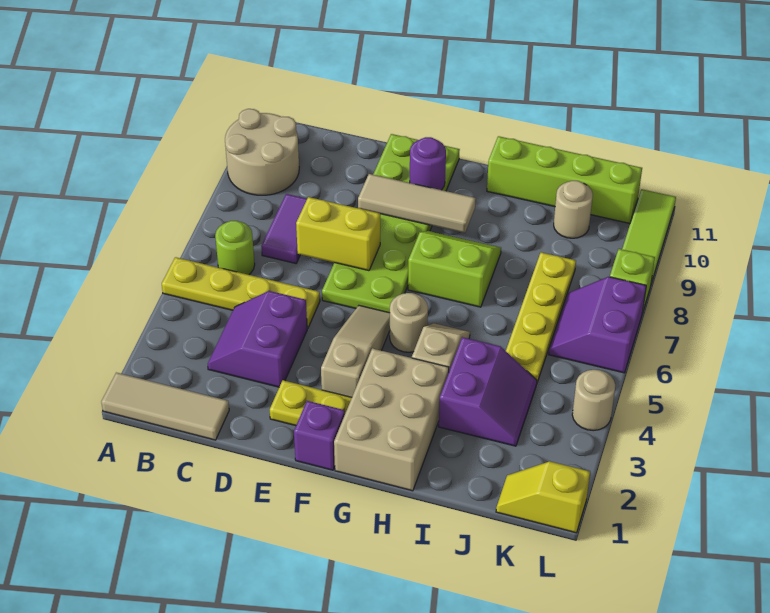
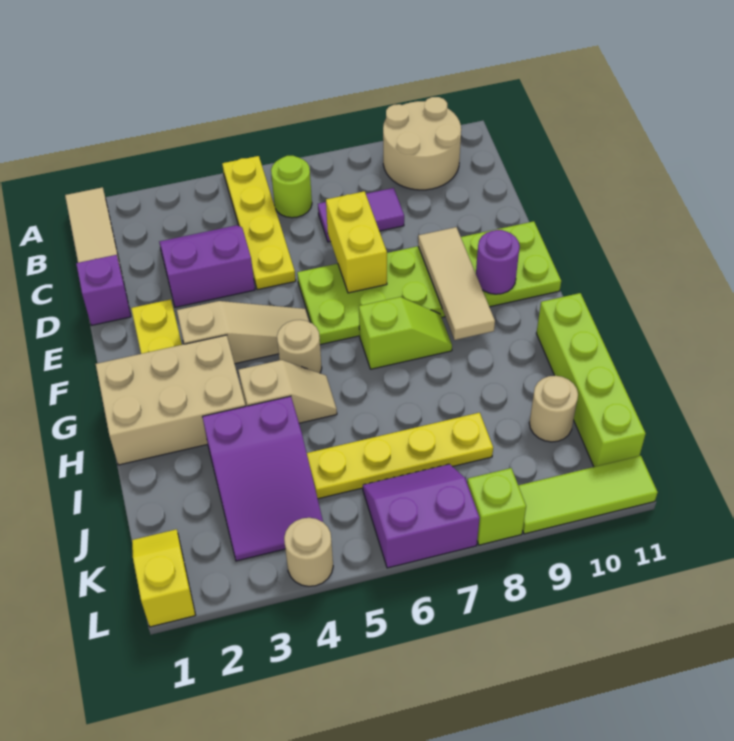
purple 1x1 brick [294,401,345,470] -> purple 1x1 brick moved to [76,255,131,326]
lime 2x2 slope [408,231,501,307] -> lime 1x2 slope [359,297,452,369]
purple 2x2 slope [439,337,537,446] -> purple 2x3 slope [203,396,323,561]

